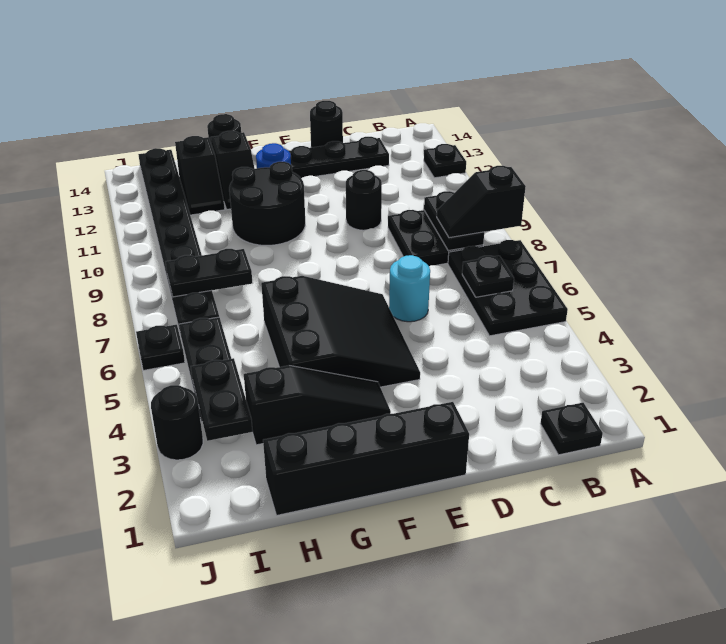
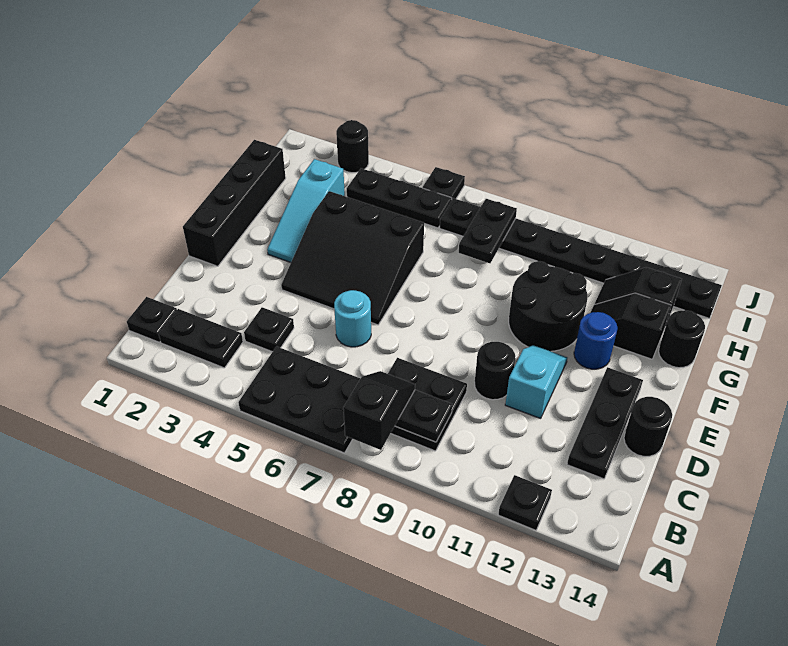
black 1x1 plate [462,256,514,297] -> black 1x1 plate moved to [244,307,294,352]
none -> cyan 1x2 slope [505,345,567,418]
black 1x3 slope [244,365,391,445] -> cyan 1x3 slope [267,159,345,262]
black 1x2 plate [191,358,253,441] -> black 1x2 plate moved to [159,309,243,368]

